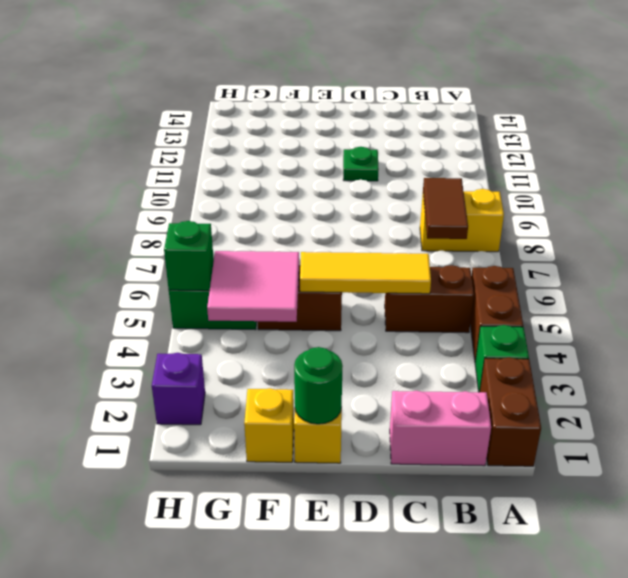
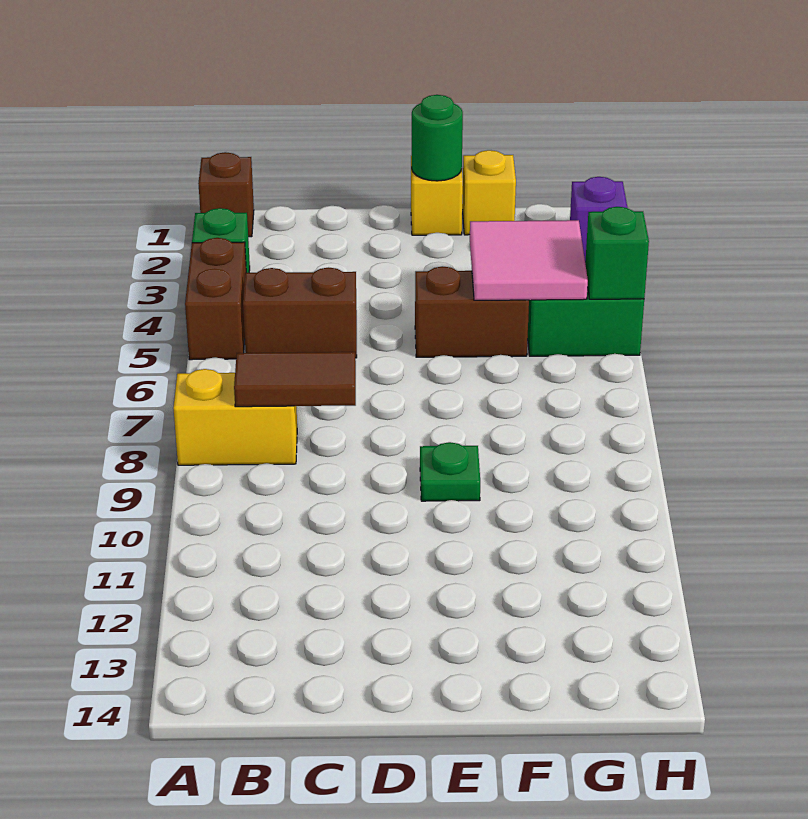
brown 1x2 brick [480,358,541,466] -> brown 1x1 brick [198,152,254,237]
pink 1x2 brick [390,391,491,466] -> none
brown 1x2 tile [423,178,468,239] -> brown 1x2 tile turned to [234,352,356,407]
yellow 1x3 tile [300,252,431,294] -> none
green 1x1 plate [343,147,379,181] -> green 1x1 plate moved to [420,442,480,501]

